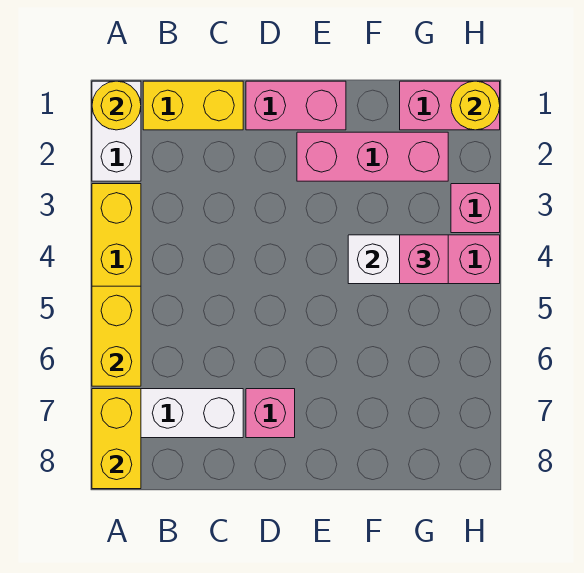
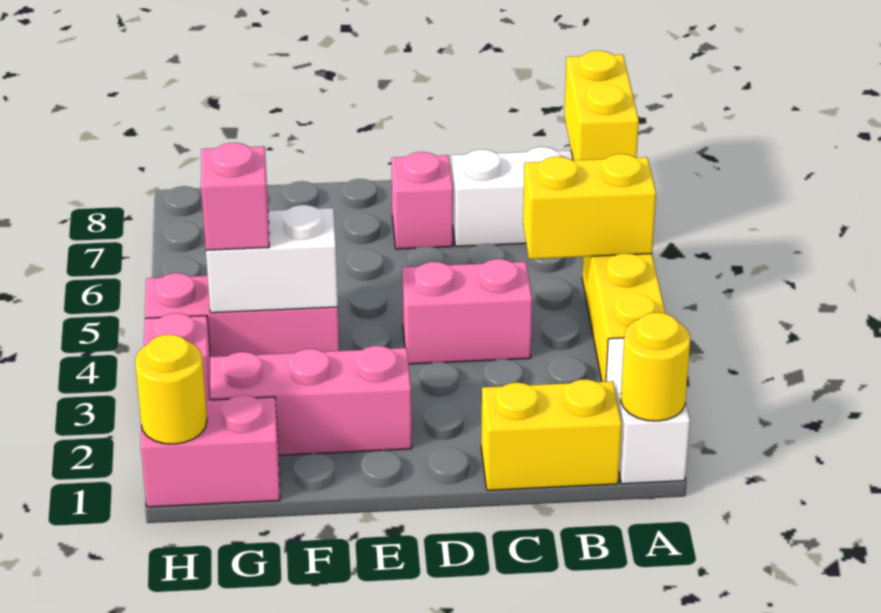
yellow 1x2 brick [92,286,141,386] -> yellow 1x2 brick turned to [523,154,656,259]
pink 1x2 brick [246,81,346,130] -> pink 1x2 brick moved to [402,259,532,364]

